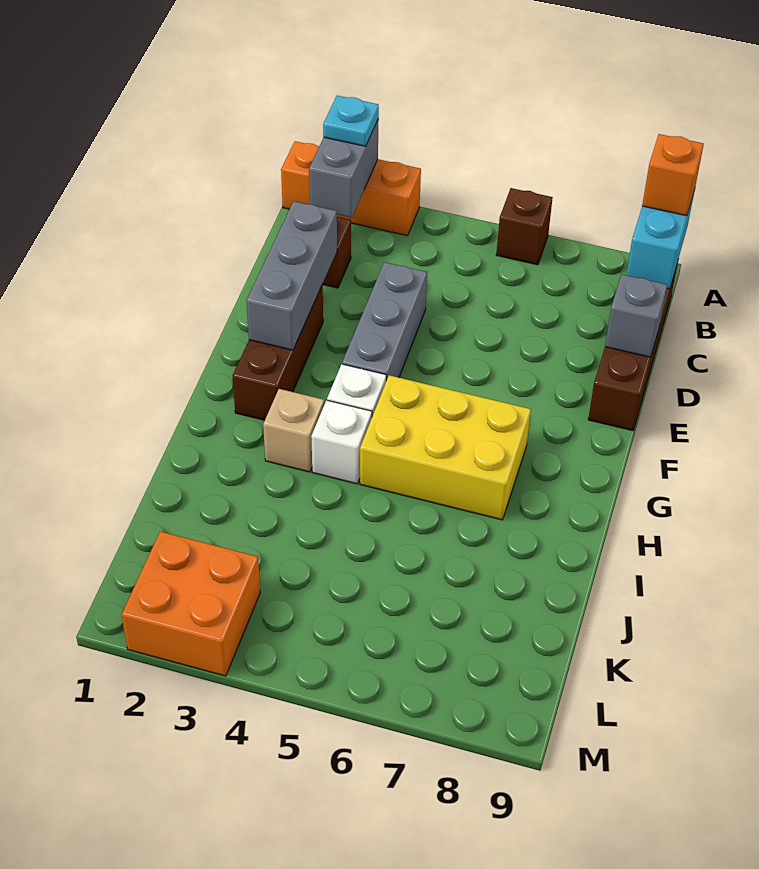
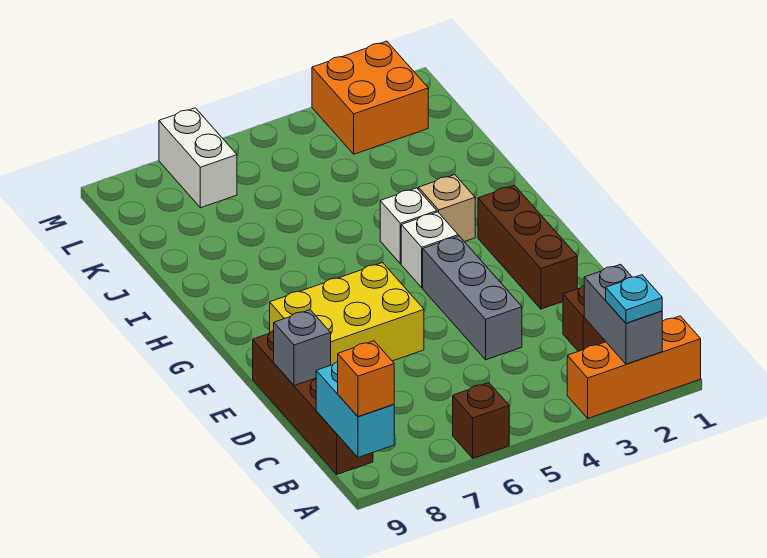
grey 1x3 brick [246,201,337,350] -> none
yellow 2x3 brick [360,375,531,520] -> yellow 2x3 brick moved to [270,263,424,365]
none -> white 1x2 brick [159,108,237,208]

